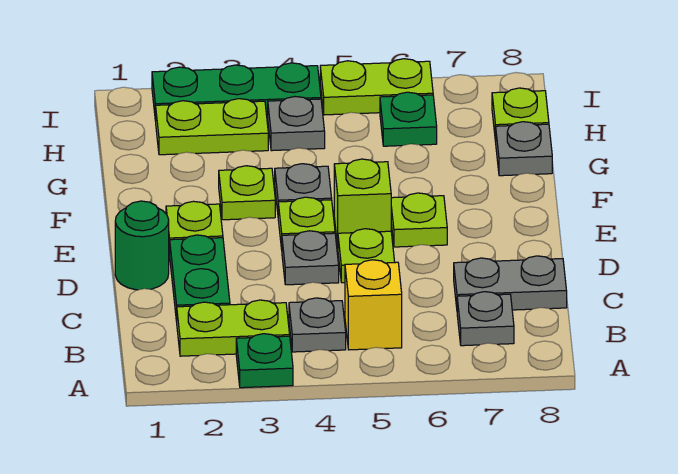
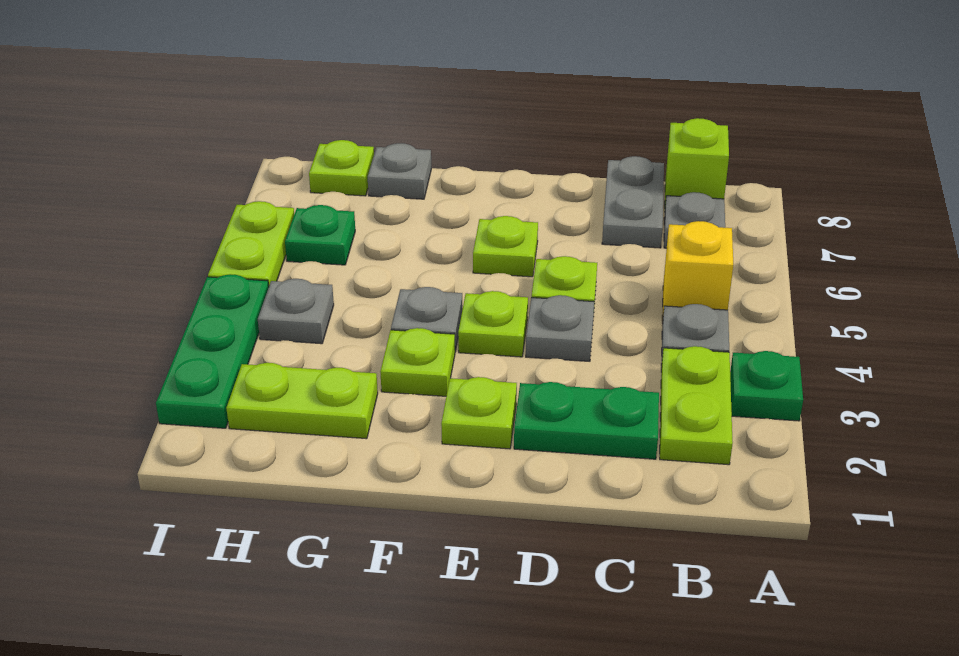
green 1x1 round brick [115,201,169,290] -> none
lime 1x1 brick [334,159,391,246] -> lime 1x1 brick moved to [665,118,729,204]
lime 1x2 plate [156,99,268,155] -> lime 1x2 plate turned to [226,363,378,439]

